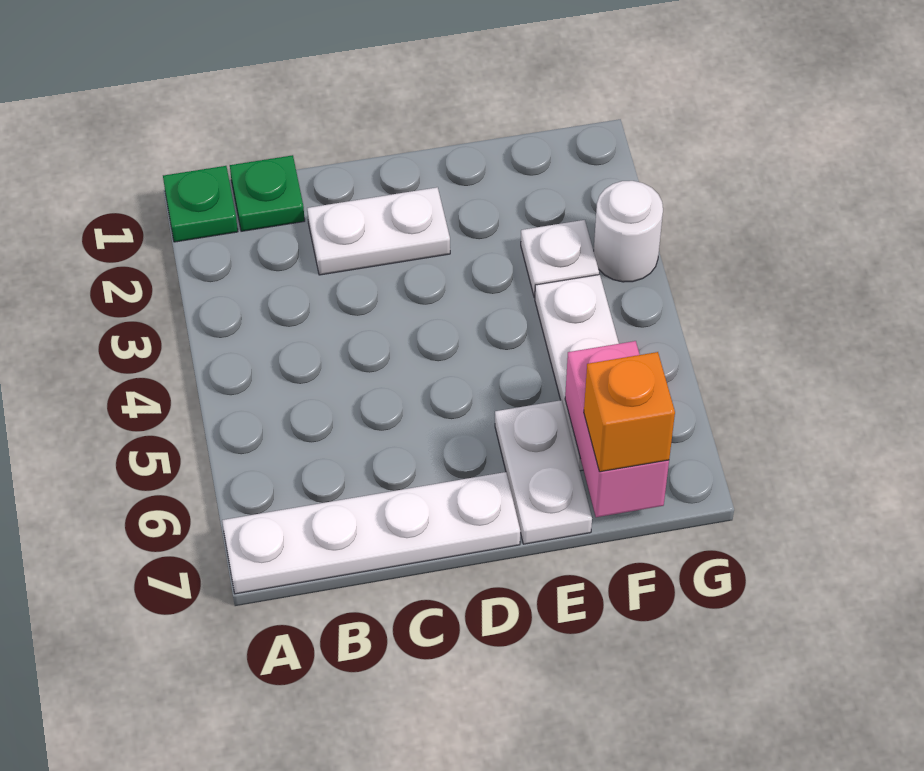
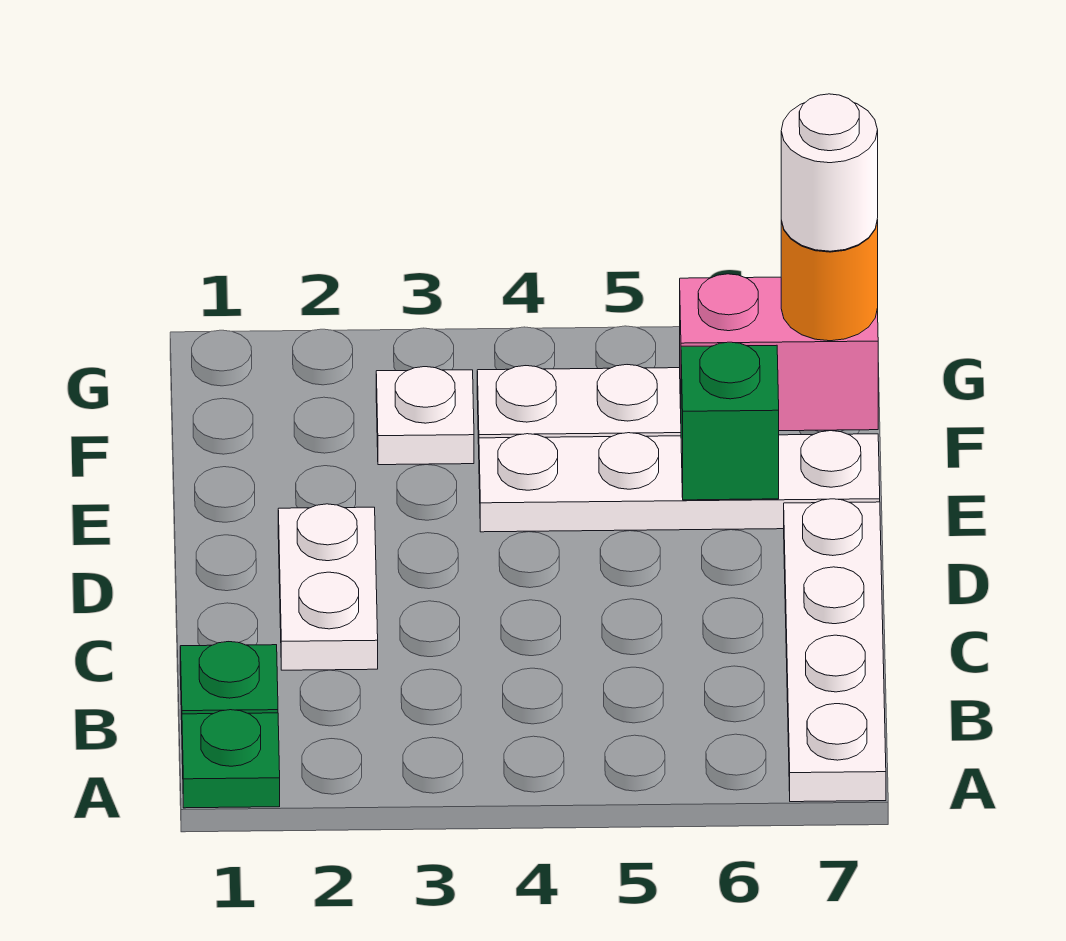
white 1x2 plate [495,400,592,544] -> white 1x4 plate [479,431,880,532]
none -> green 1x1 brick [681,342,779,500]
orange 1x1 brick [584,352,675,472] -> orange 1x1 round brick [781,220,878,341]
white 1x1 round brick [594,181,663,282] -> white 1x1 round brick moved to [781,94,878,251]

